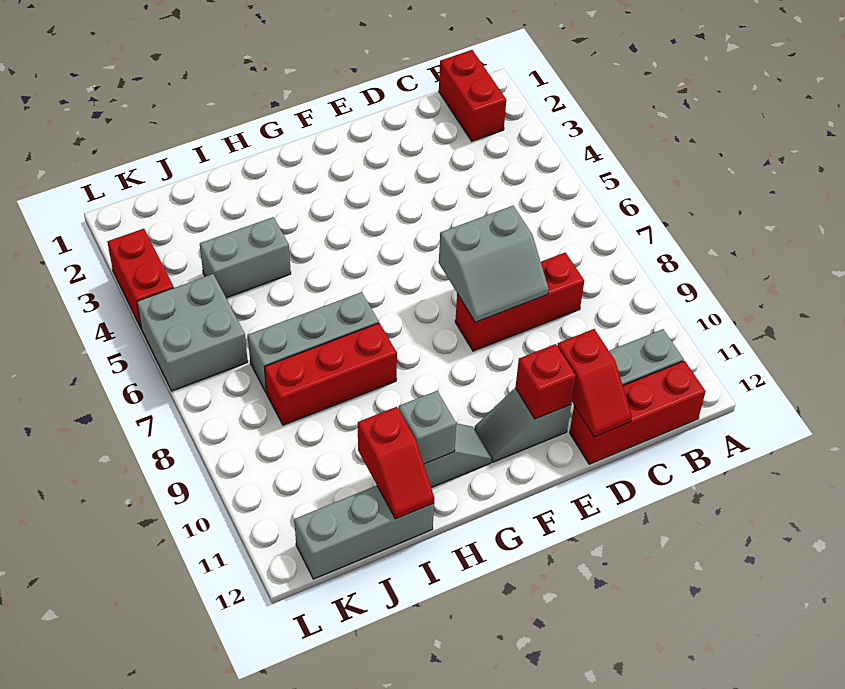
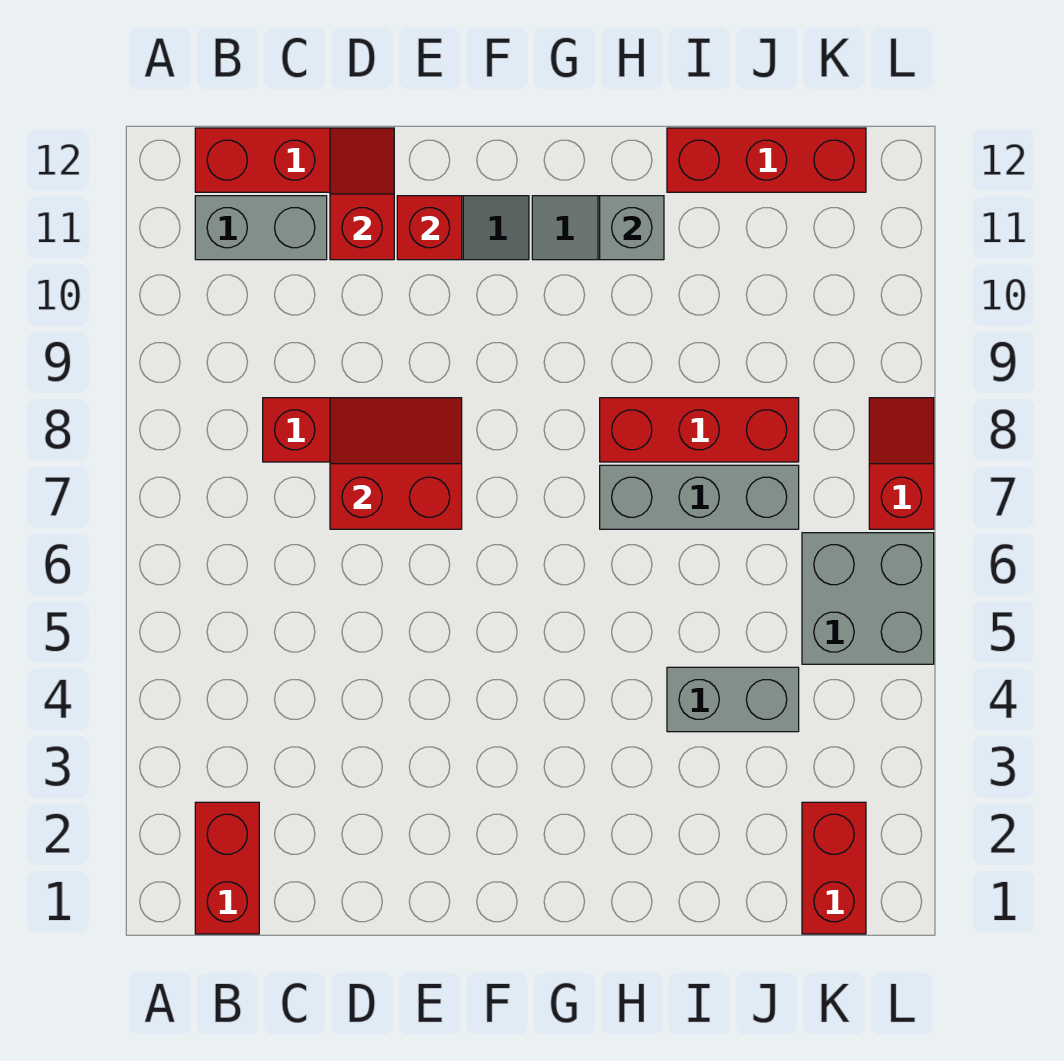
grey 2x2 slope [439,206,549,322] -> red 2x2 slope [330,398,462,529]
red 1x2 slope [358,407,434,519] -> red 1x2 slope moved to [869,398,934,529]
grey 1x3 brick [294,486,434,579] -> red 1x3 brick [667,128,866,192]
red 1x2 brick [107,229,174,329] -> red 1x2 brick moved to [802,802,866,934]

